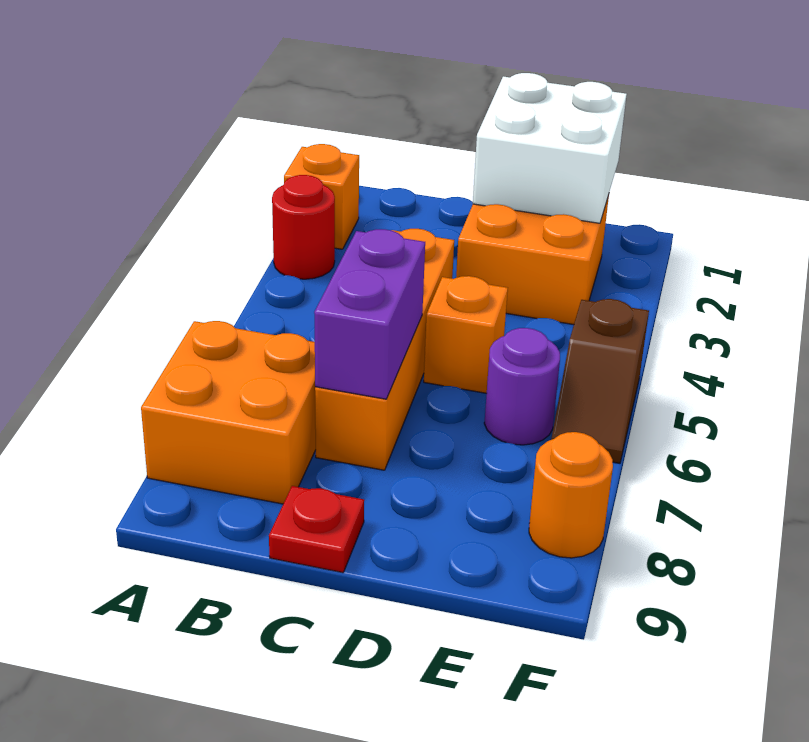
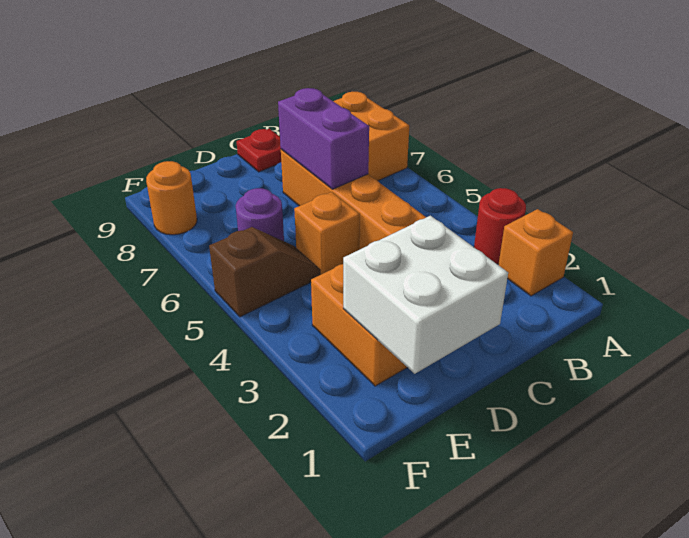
brown 1x2 slope [551,299,649,463] -> brown 1x2 slope turned to [209,227,321,317]

